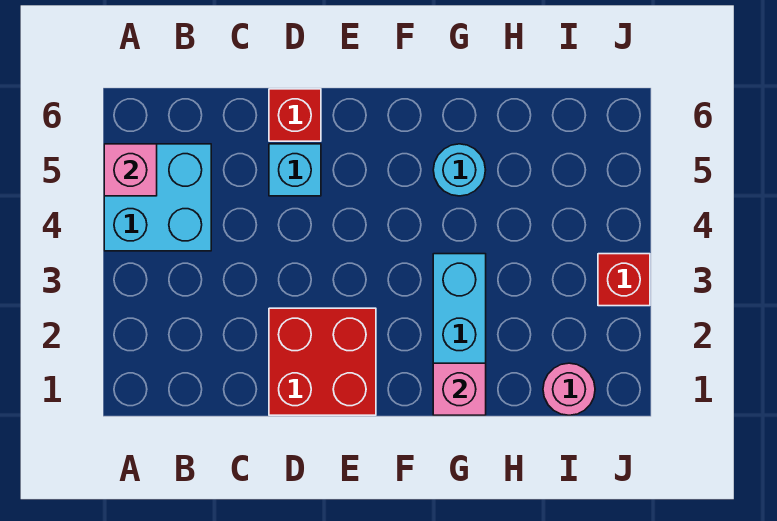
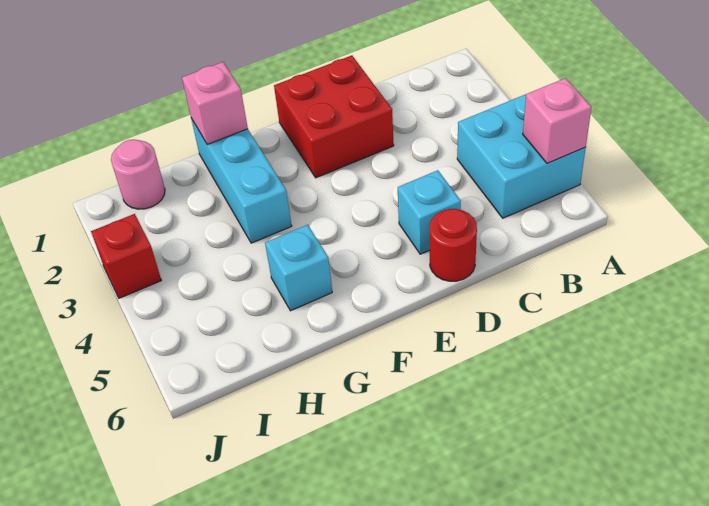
red 1x1 brick [269,89,321,141] -> red 1x1 round brick [429,209,477,281]
cyan 1x1 round brick [433,144,485,196] -> cyan 1x1 brick [265,225,332,311]

